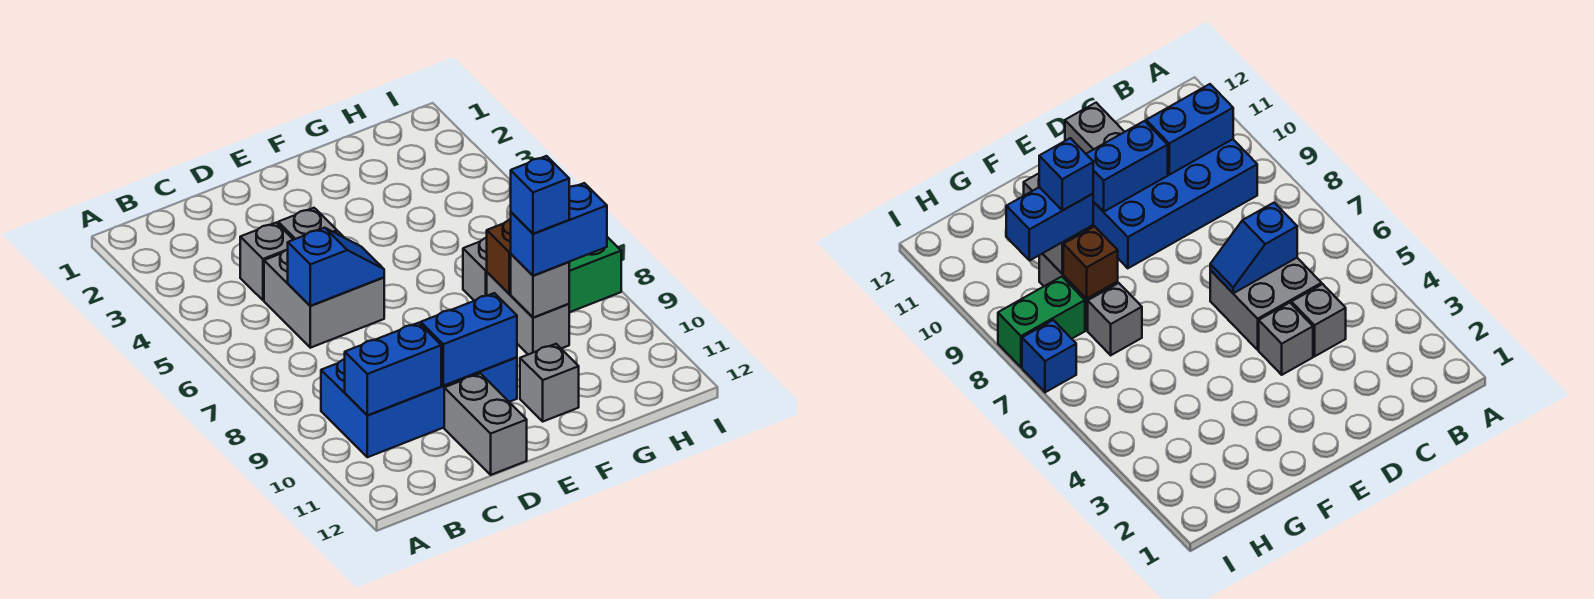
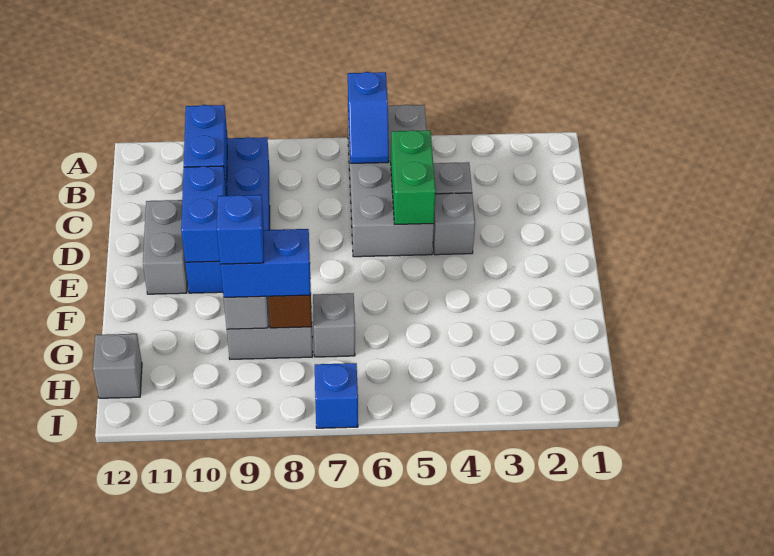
grey 2x2 brick [264,231,384,348] -> grey 2x4 brick [348,105,434,257]
blue 1x2 slope [287,228,384,306] -> blue 1x2 slope moved to [348,72,389,163]
grey 1x2 brick [444,373,527,475] -> grey 1x2 brick turned to [143,200,187,294]
grey 1x1 brick [520,344,579,421] -> grey 1x1 brick moved to [93,334,142,398]
blue 1x2 brick [511,183,607,276] -> blue 1x2 brick turned to [220,229,311,297]
green 1x2 brick [569,237,621,312] -> green 1x2 brick moved to [391,130,436,225]

